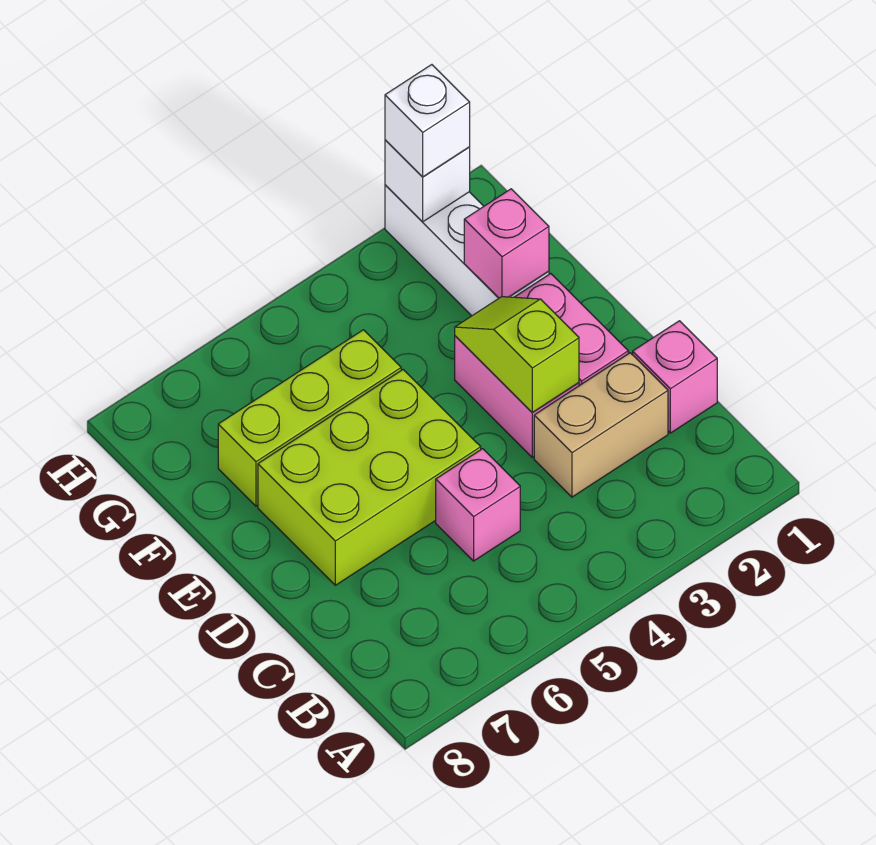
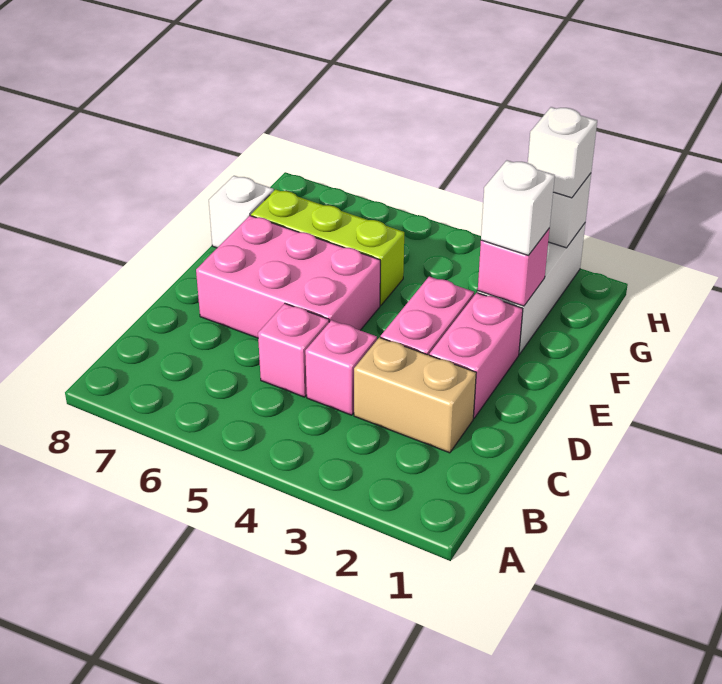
pink 1x1 brick [633,321,717,433] -> pink 1x1 brick moved to [305,320,377,415]
lime 1x2 slope [455,297,579,413] -> none
lime 2x3 brick [258,370,481,585] -> pink 2x3 brick [196,216,380,338]
none -> white 1x1 brick [481,160,555,255]
none -> white 1x1 brick [209,176,274,248]

